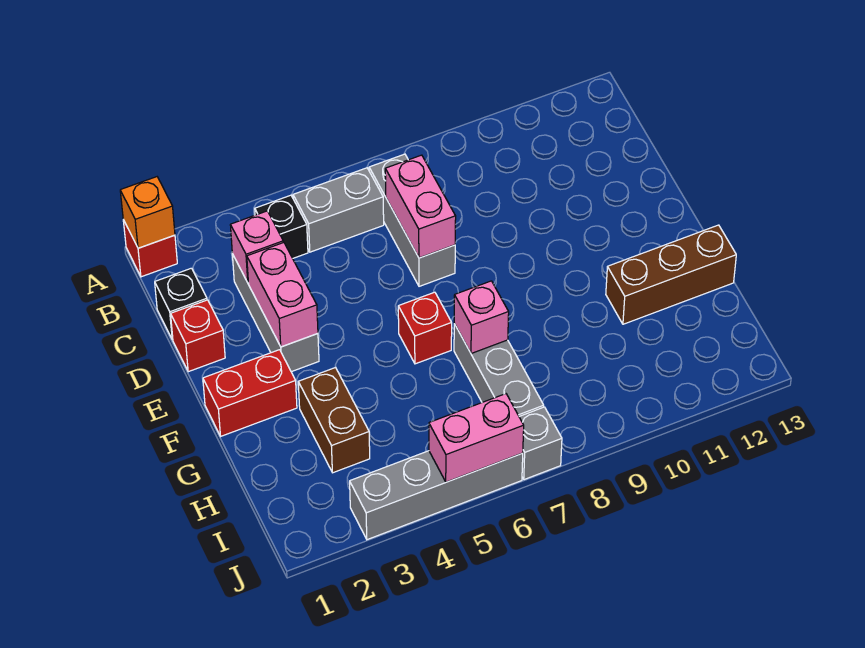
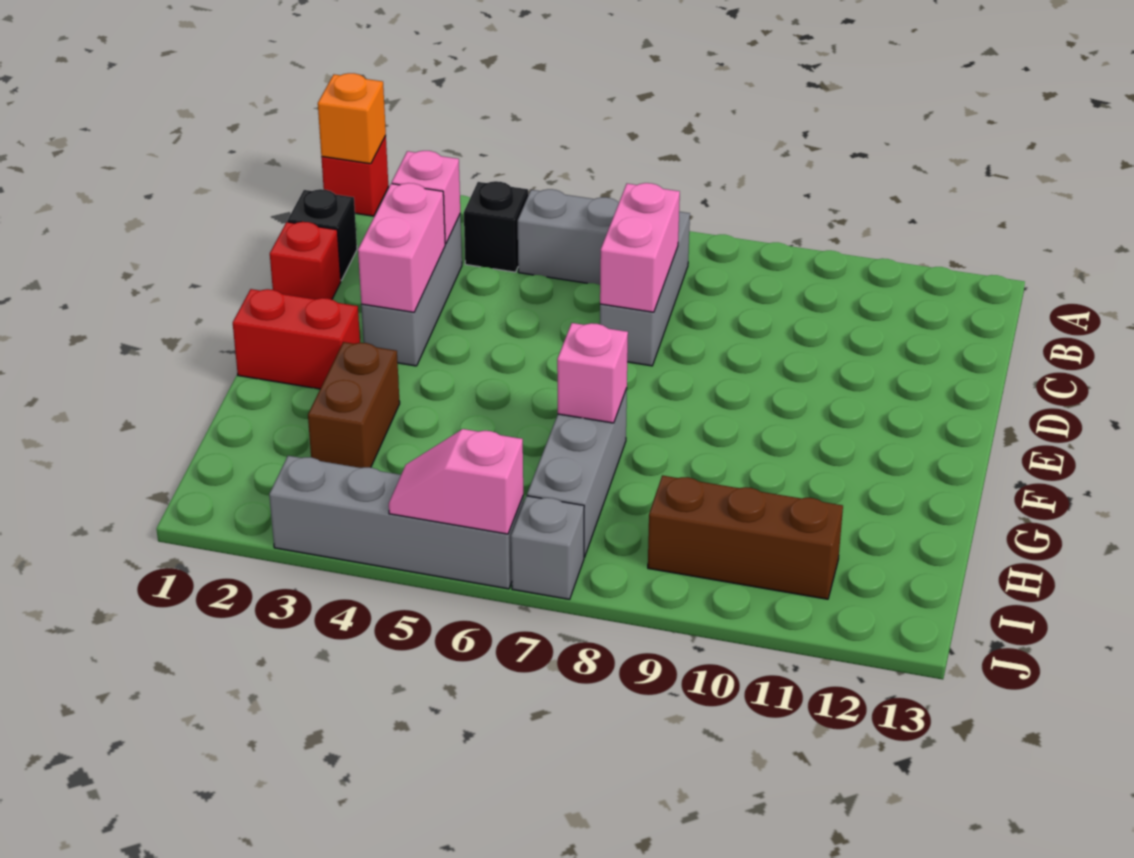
red 1x1 brick [398,292,452,364] -> none
brown 1x3 brick [606,225,736,324] -> brown 1x3 brick moved to [648,475,843,599]
pink 1x2 brick [429,394,524,482] -> pink 1x2 slope [389,429,523,534]

